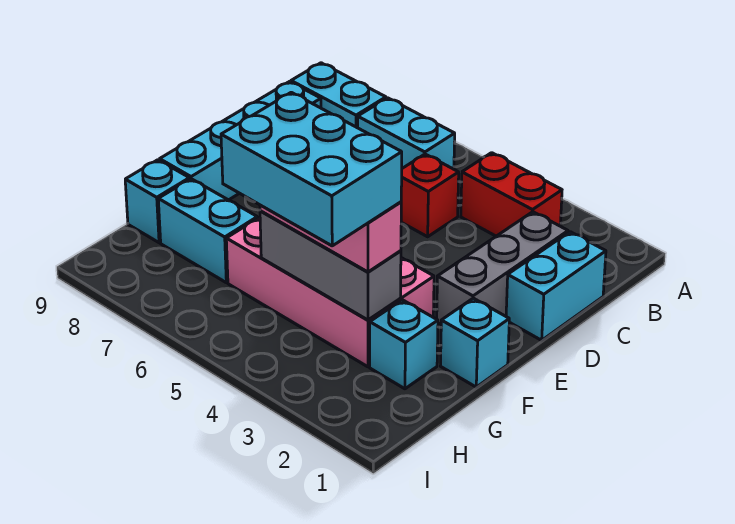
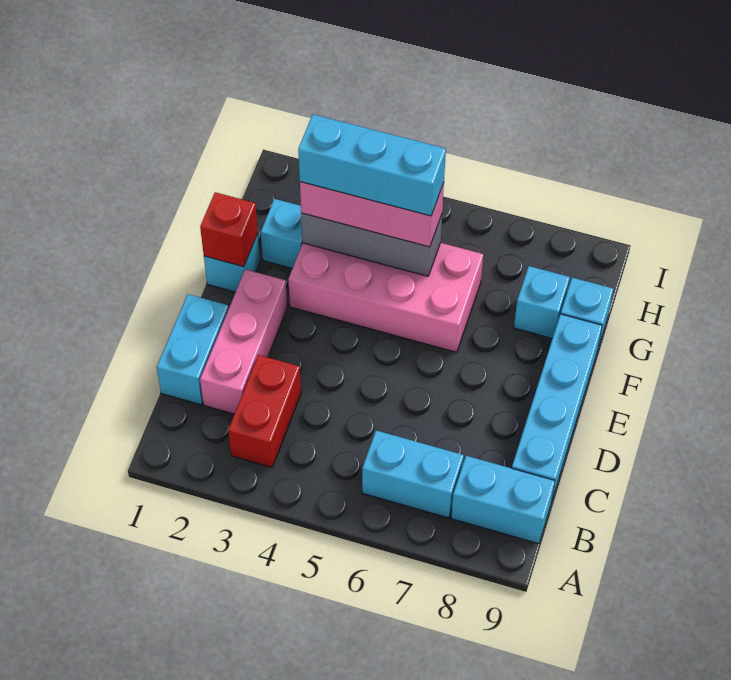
red 1x2 brick [461,153,562,236] -> red 1x2 brick turned to [228,355,301,467]
grey 1x3 brick [437,212,568,324] -> pink 1x3 brick [200,269,287,414]
red 1x1 brick [401,154,459,237] -> red 1x1 brick moved to [200,192,258,267]
cyan 2x3 brick [221,92,402,246] -> cyan 1x3 brick [298,114,446,216]
cyan 1x2 brick [158,179,257,283] -> cyan 1x1 brick [514,266,570,339]

